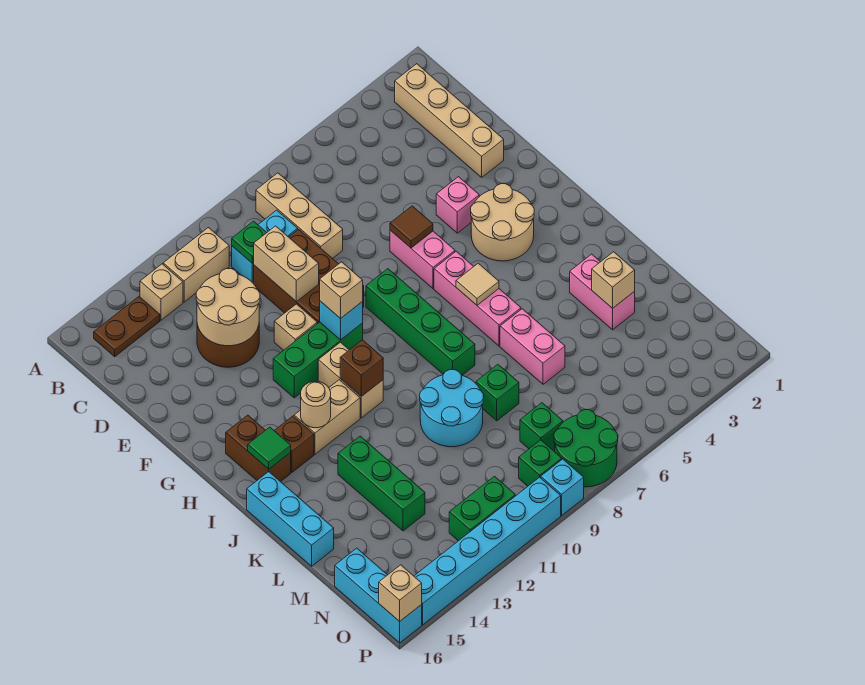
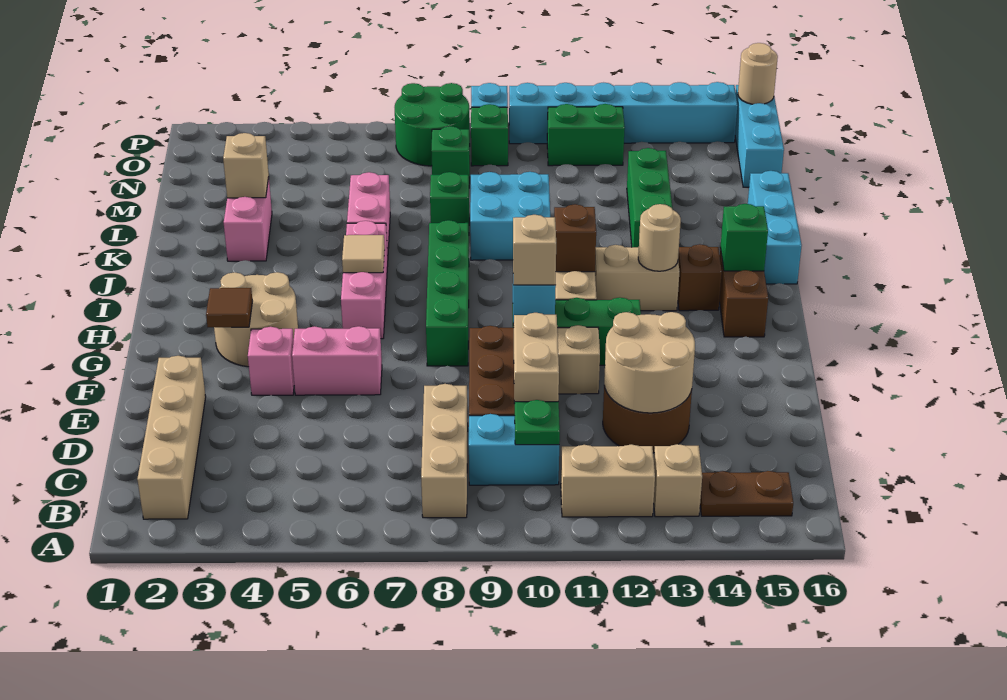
pink 1x2 brick [390,230,455,289] -> pink 1x2 brick turned to [292,326,382,395]
brown 1x1 tile [390,206,433,248] -> brown 1x1 tile moved to [206,288,252,327]
green 1x1 tile [248,427,291,469] -> green 1x1 brick [721,204,768,271]
cyan 2x2 round brick [420,369,484,447] -> cyan 2x2 brick [470,172,550,260]
tan 1x1 brick [379,565,422,622] -> tan 1x1 round brick [738,43,778,104]

